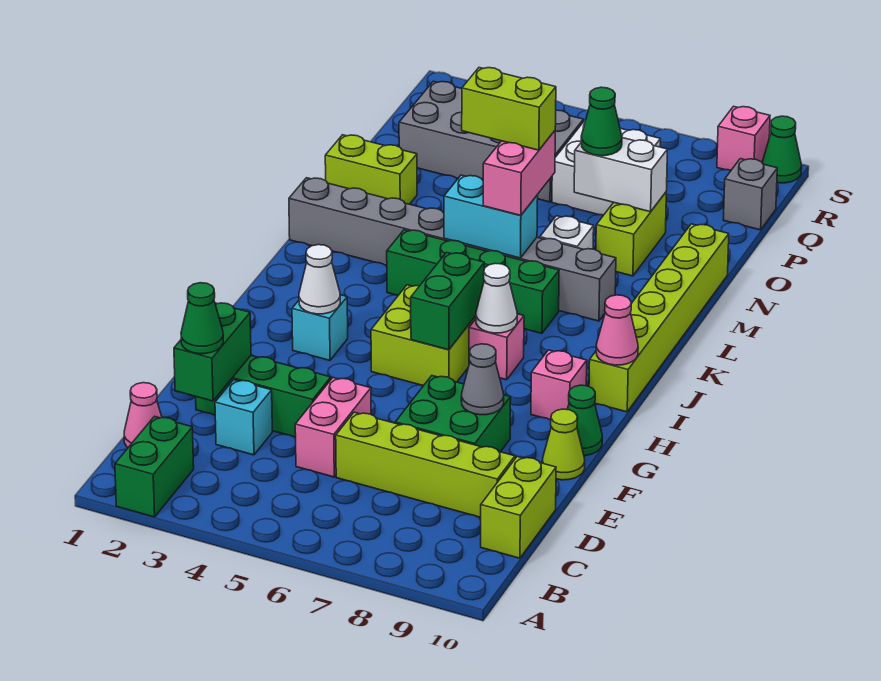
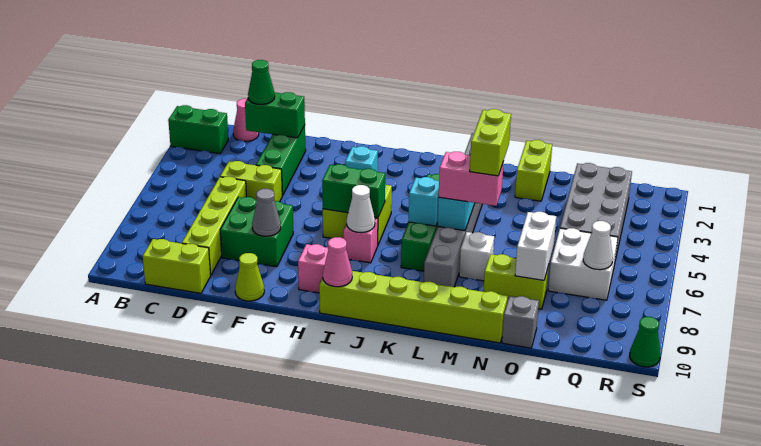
cyan 1x1 brick [215,380,272,455] -> cyan 1x1 brick moved to [408,177,439,226]
pink 1x2 brick [295,378,371,477] -> lime 1x2 brick [220,161,282,202]
green 1x1 cone [567,385,602,456] -> none
white 1x1 cone [299,245,340,314] -> white 1x1 cone moved to [583,221,613,270]
green 1x1 cone [581,87,622,156] -> none
grey 1x1 brick [724,159,777,230] -> grey 1x1 brick moved to [502,296,539,348]
pink 1x1 brick [717,106,770,170] -> none

